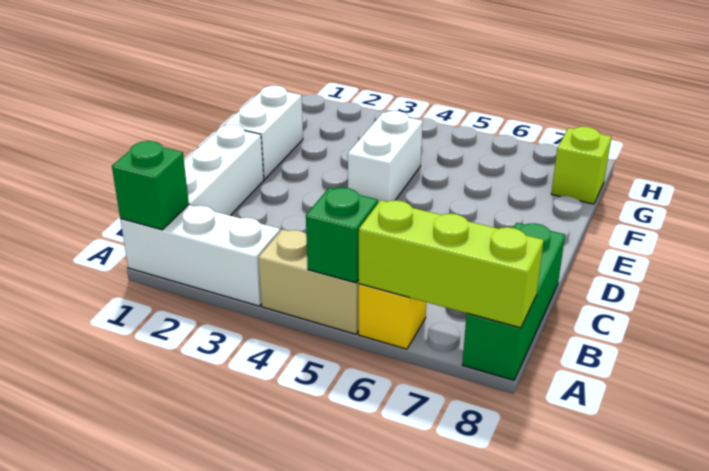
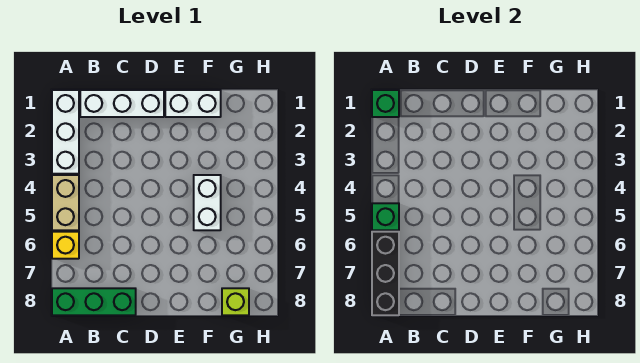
lime 1x3 brick [359,200,544,328] -> black 1x3 brick [372,232,399,315]
white 1x2 brick [348,111,423,203] -> white 1x2 brick turned to [194,175,221,230]

